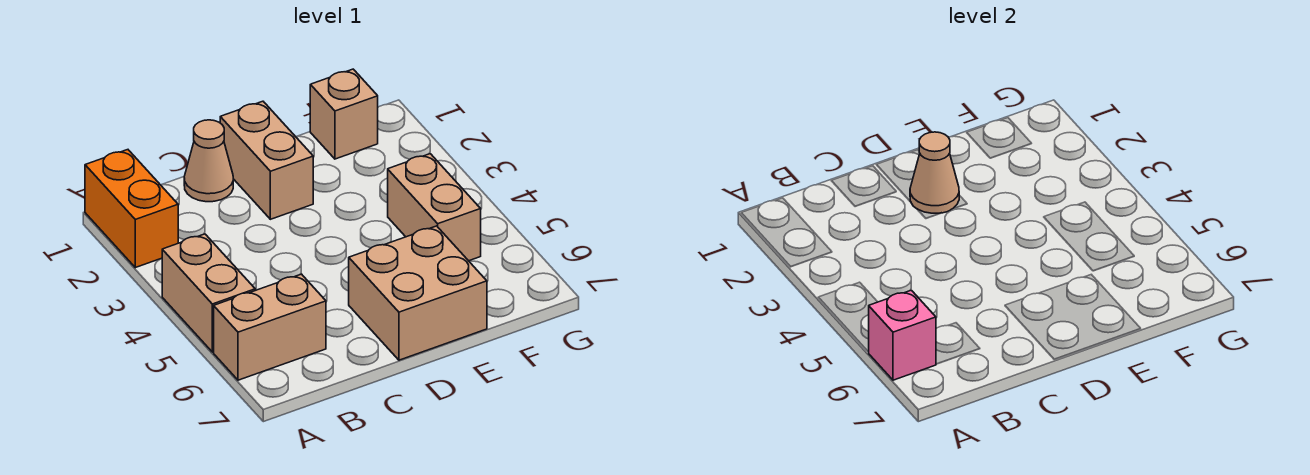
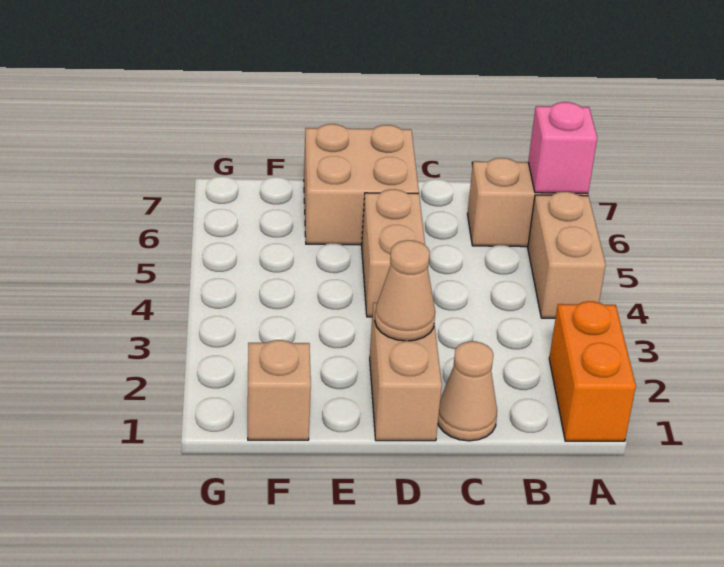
tan 1x2 brick [388,154,481,261] -> tan 1x2 brick moved to [362,189,425,317]

